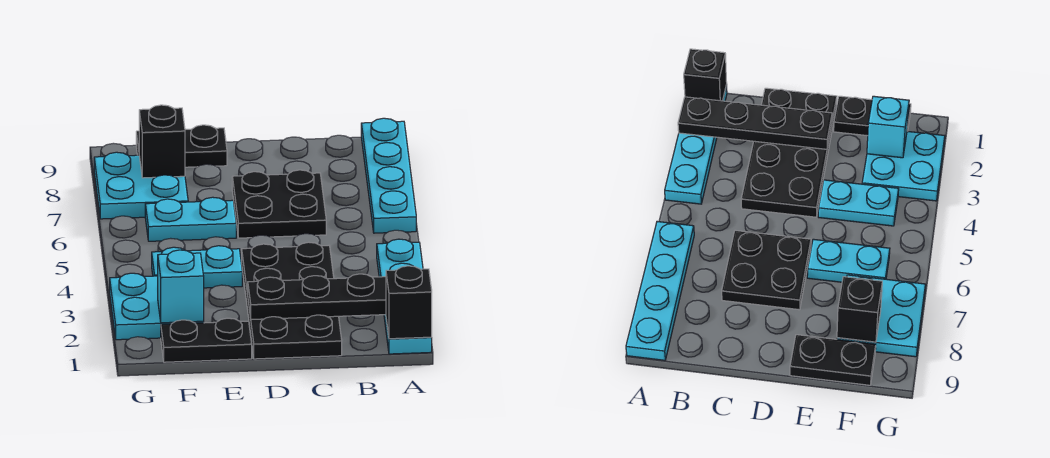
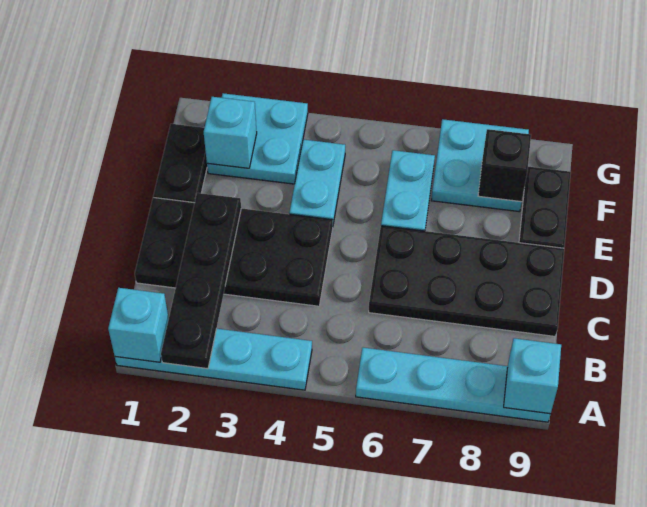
black 1x1 brick [386,266,432,339] -> cyan 1x1 brick [108,288,169,362]
none -> cyan 1x1 brick [504,338,561,414]
black 2x2 plate [232,170,326,238] -> black 2x4 plate [369,226,564,336]

